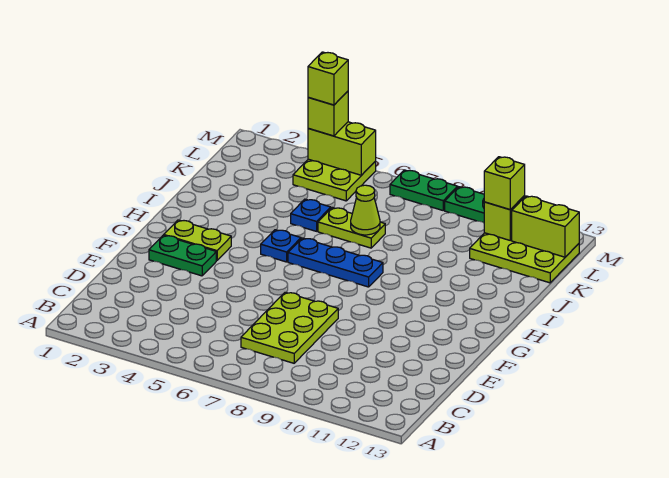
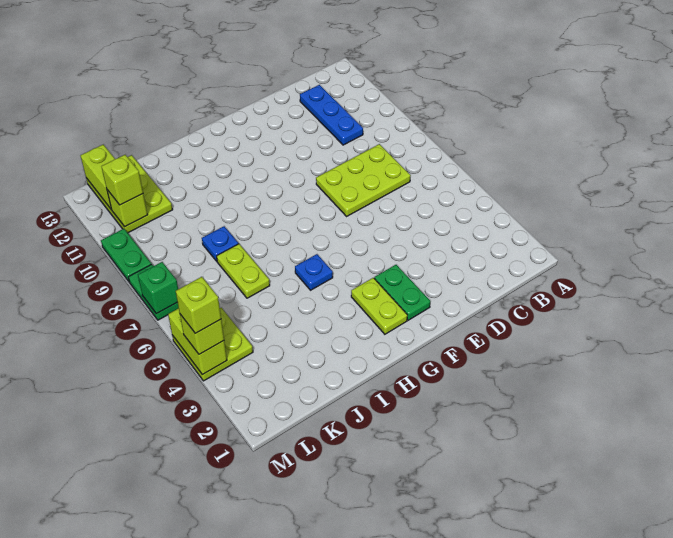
blue 1x3 plate [288,238,383,287] -> blue 1x3 plate moved to [300,85,363,145]
blue 1x1 plate [291,199,331,231] -> blue 1x1 plate moved to [202,226,238,261]
lime 1x1 cone [351,185,380,235] -> none
none -> green 1x1 brick [138,262,178,314]

